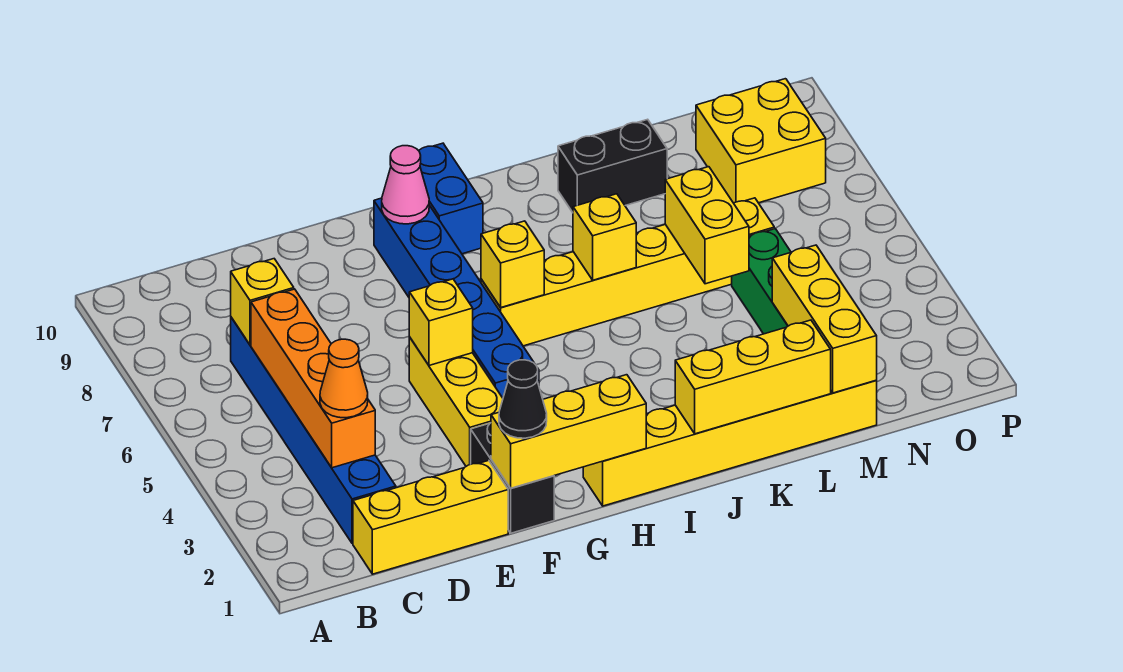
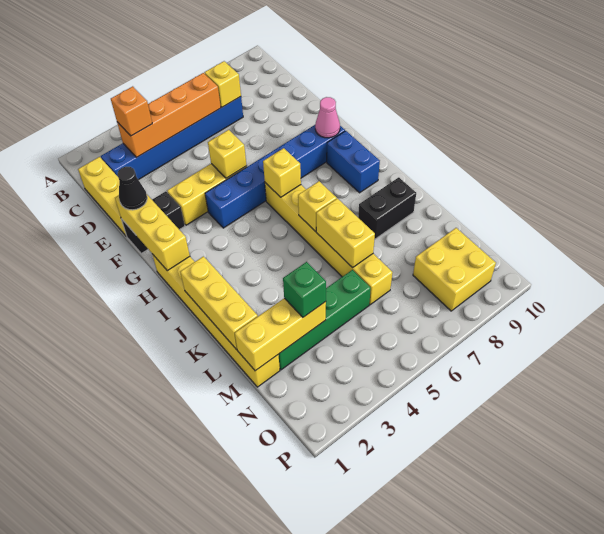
orange 1x1 cone [320,339,368,418] -> orange 1x1 brick [111,86,152,136]
blue 1x2 brick [419,143,483,254] -> blue 1x2 brick turned to [327,131,380,193]
black 1x2 brick [558,119,667,212] -> black 1x2 brick turned to [358,177,416,239]
yellow 1x2 brick [665,167,749,284] -> yellow 1x2 brick turned to [316,199,375,268]
none -> green 1x1 brick [283,262,326,317]

